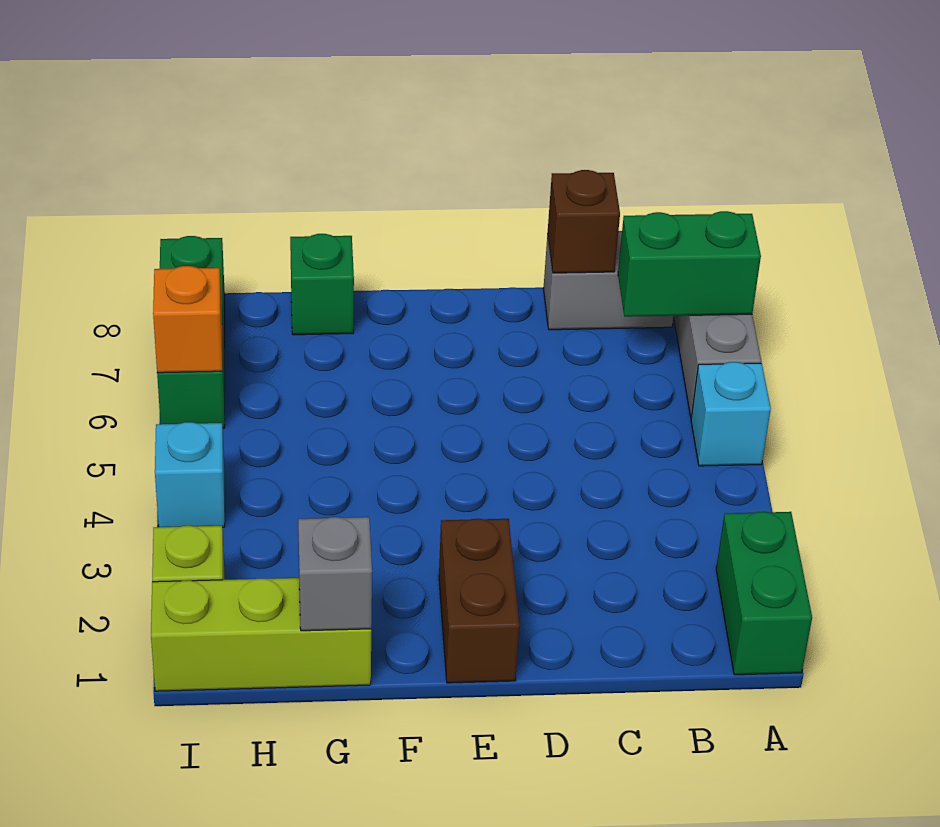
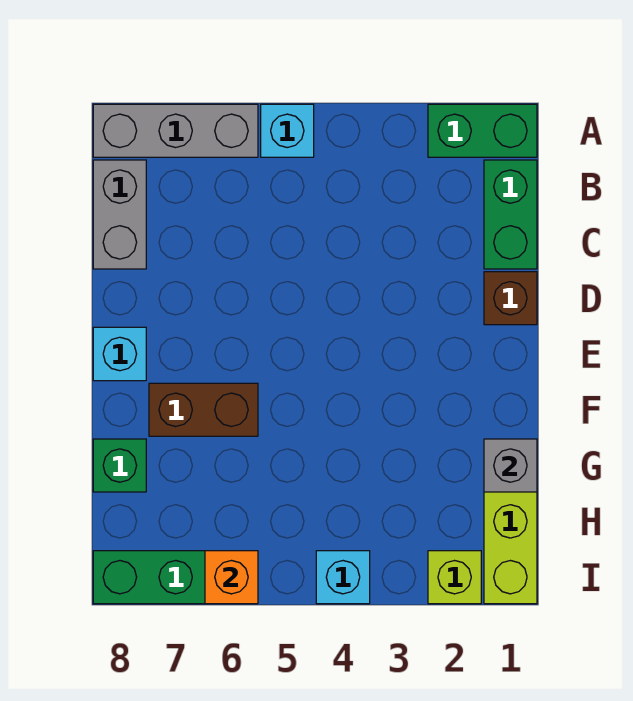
green 1x2 brick [618,211,761,317] -> green 1x2 brick moved to [484,160,537,269]
brown 1x1 brick [548,170,620,273] -> brown 1x1 brick moved to [484,272,537,325]
brown 1x2 brick [439,519,519,683] -> brown 1x2 brick moved to [149,383,258,436]
none -> cyan 1x1 brick [93,327,146,381]

